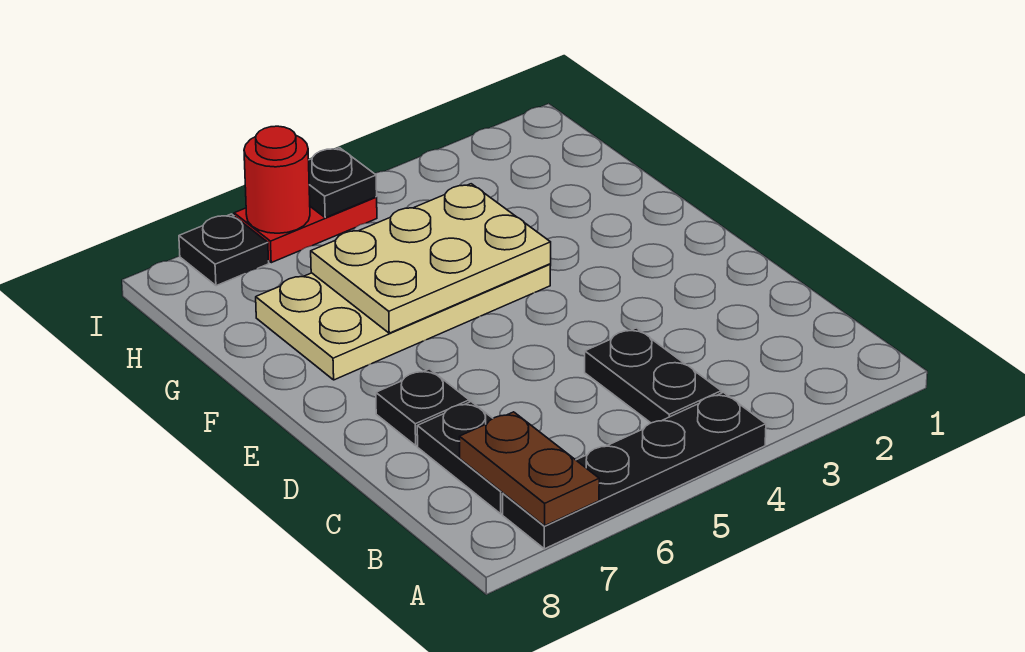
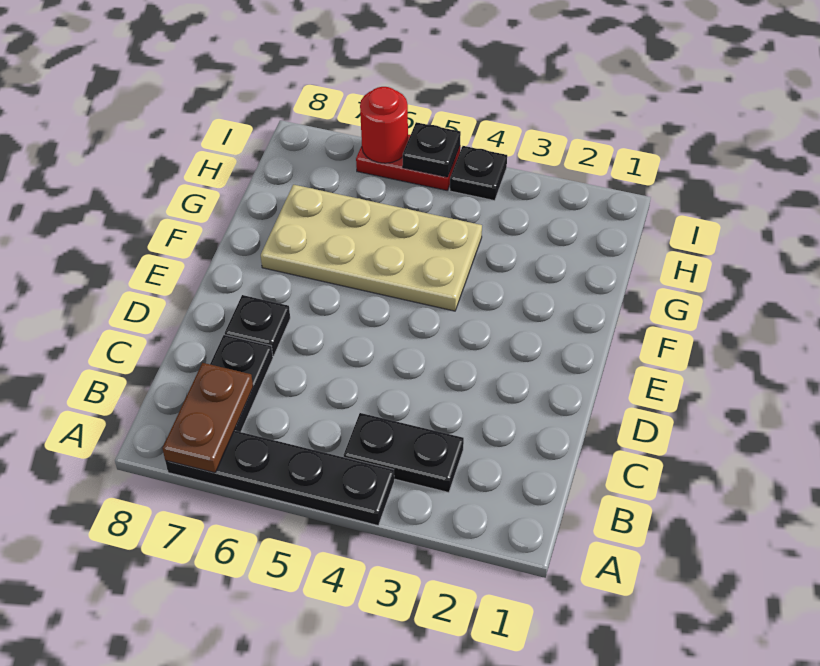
black 1x2 plate [585,328,721,423] -> black 1x2 plate turned to [344,413,464,493]
tan 2x3 plate [311,184,551,333] -> none
black 1x1 plate [179,214,269,286] -> black 1x1 plate moved to [450,146,507,201]

